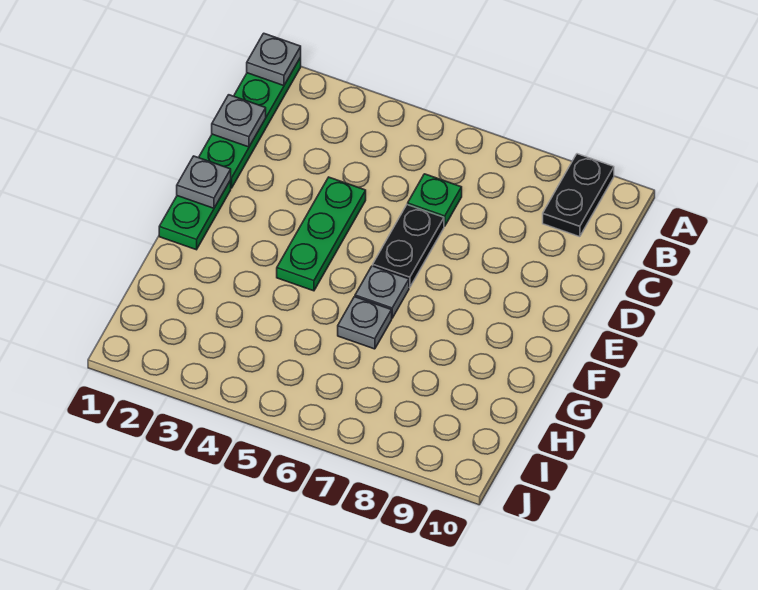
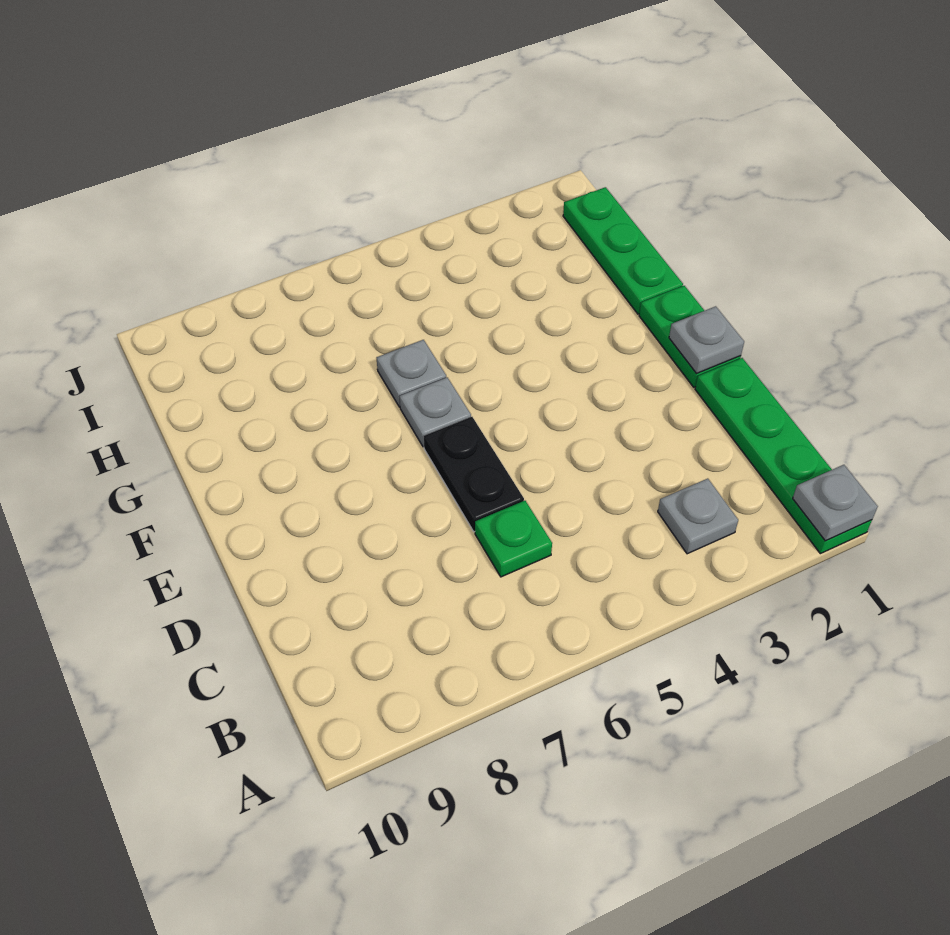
black 1x2 plate [543,154,614,237] -> none
grey 1x1 plate [212,95,266,147] -> grey 1x1 plate moved to [658,479,738,554]
green 1x3 plate [277,177,366,291] -> green 1x3 plate moved to [563,187,683,314]

